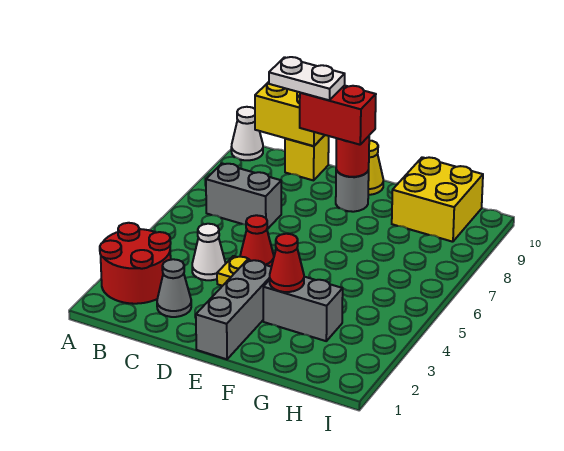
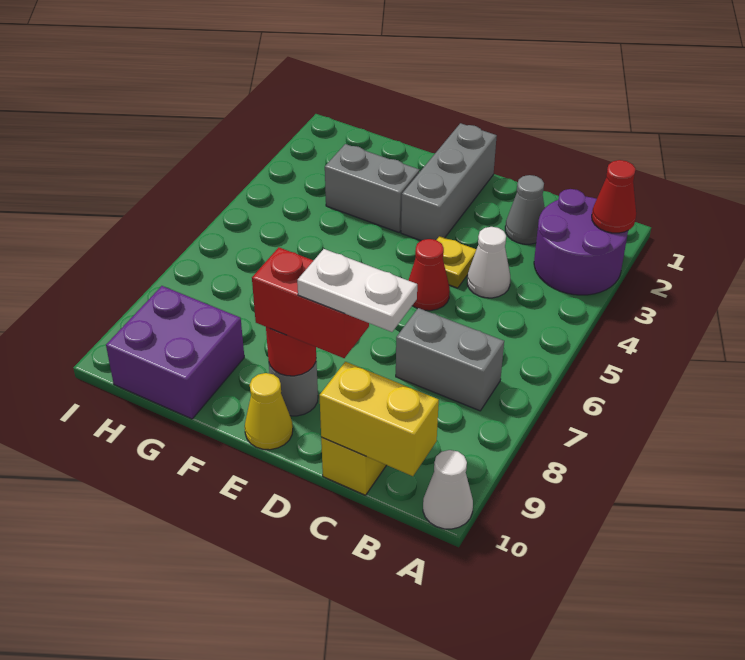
red 2x2 round brick [100,223,171,304] -> purple 2x2 round brick [534,189,628,295]
red 1x1 cone [270,234,304,292] -> red 1x1 cone moved to [592,160,636,233]
yellow 2x2 brick [392,157,483,242] -> purple 2x2 brick [106,286,244,419]

